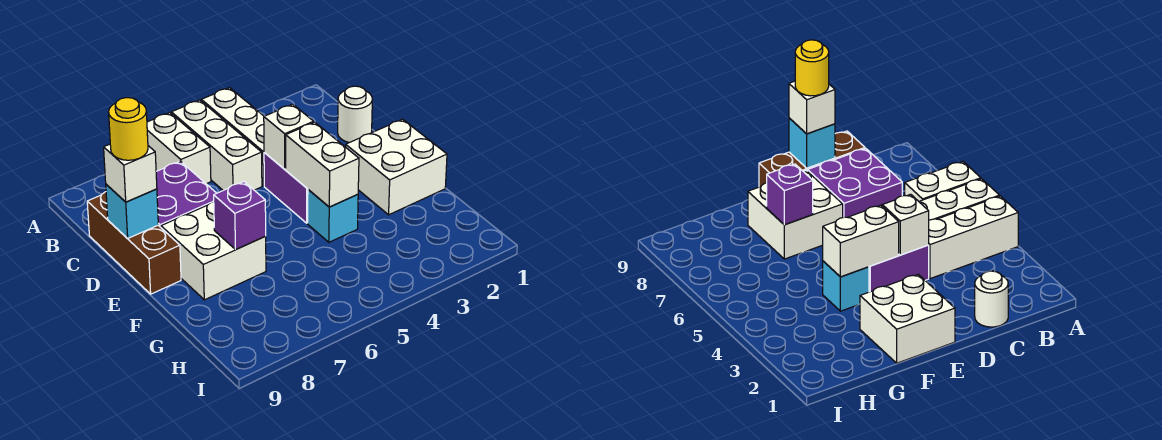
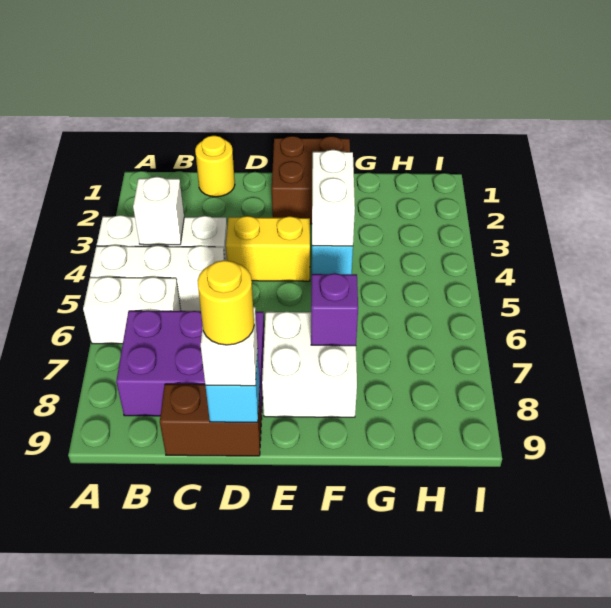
white 1x1 round brick [338,86,372,143] -> yellow 1x1 round brick [195,136,235,197]
purple 2x2 brick [156,161,216,227] -> purple 2x3 brick [116,311,264,416]
brown 1x3 brick [87,192,181,294] -> brown 1x2 brick [160,384,262,456]
purple 1x2 brick [264,153,308,223] -> yellow 1x2 brick [226,216,310,281]
white 1x1 brick [264,104,314,169] -> white 1x1 brick moved to [133,177,184,245]
white 2x2 brick [346,119,447,215] -> brown 2x2 brick [272,136,350,224]
white 1x2 brick [286,122,359,207] -> white 1x2 brick turned to [312,150,355,246]

